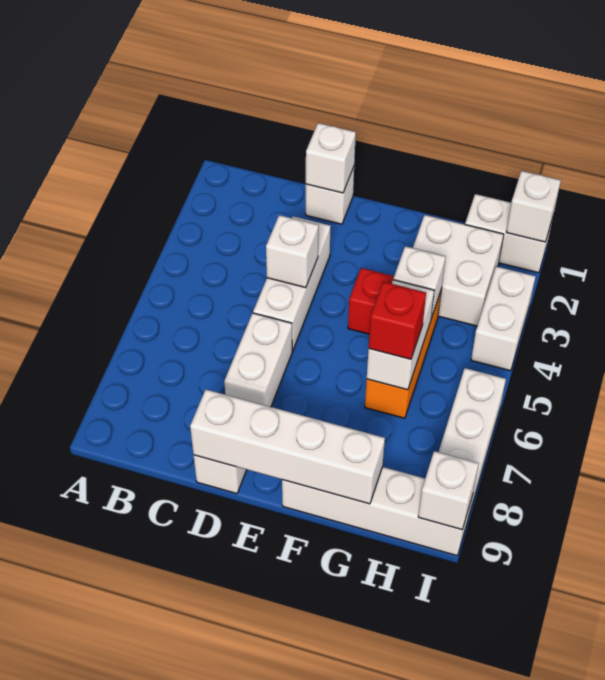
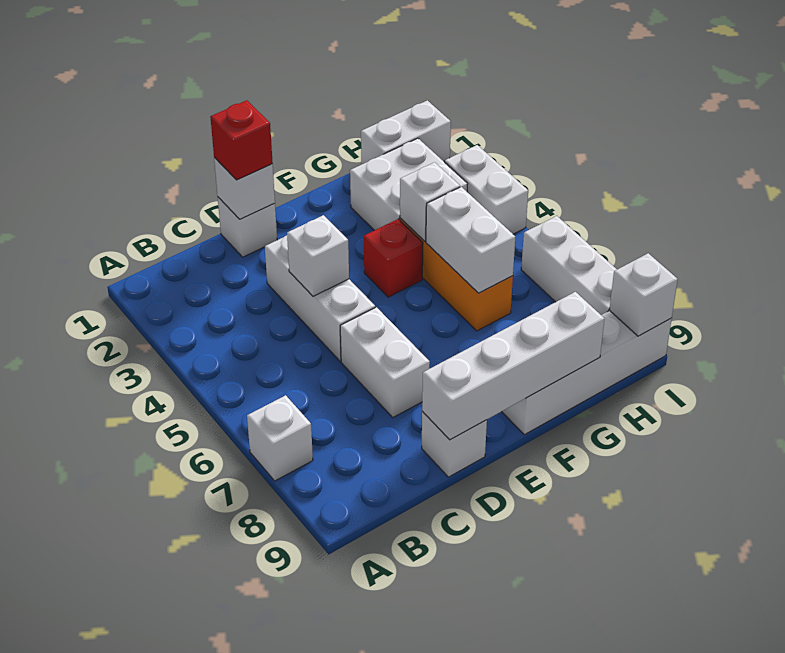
red 1x1 brick [369,282,426,359] -> red 1x1 brick moved to [210,100,273,180]
white 1x1 brick [506,171,561,242] -> white 1x1 brick moved to [247,395,313,481]

